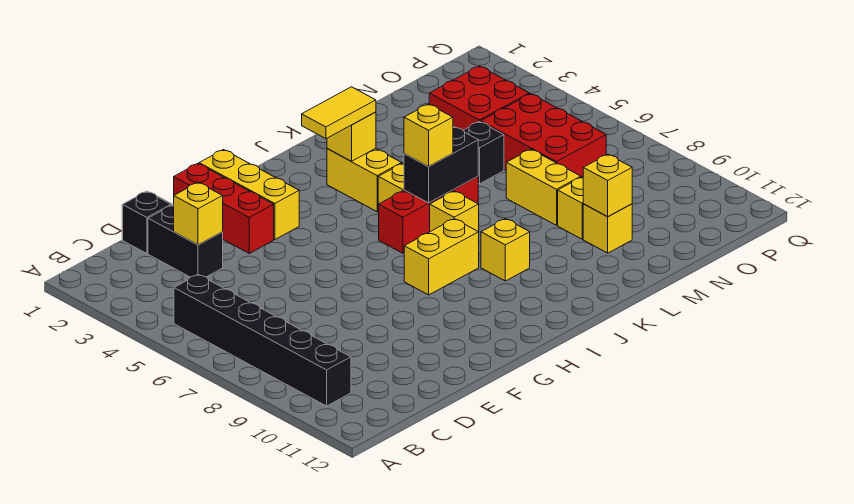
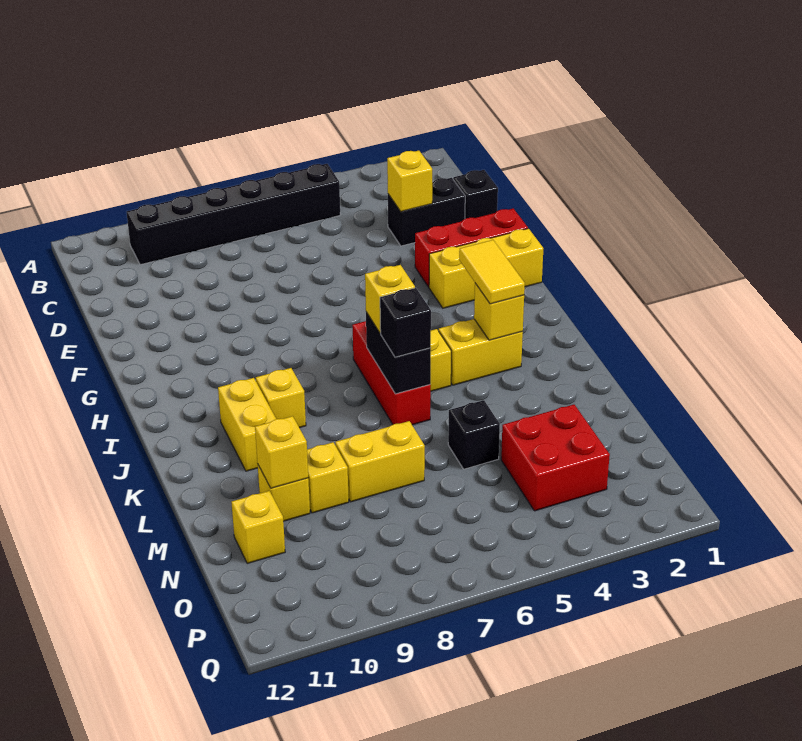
yellow 1x2 brick [404,219,479,295] -> yellow 1x2 brick moved to [218,378,276,471]
yellow 1x1 brick [430,191,479,232] -> yellow 1x1 brick moved to [231,491,285,563]
none -> black 1x1 brick [380,288,431,357]
red 2x3 brick [481,94,606,177] -> none

